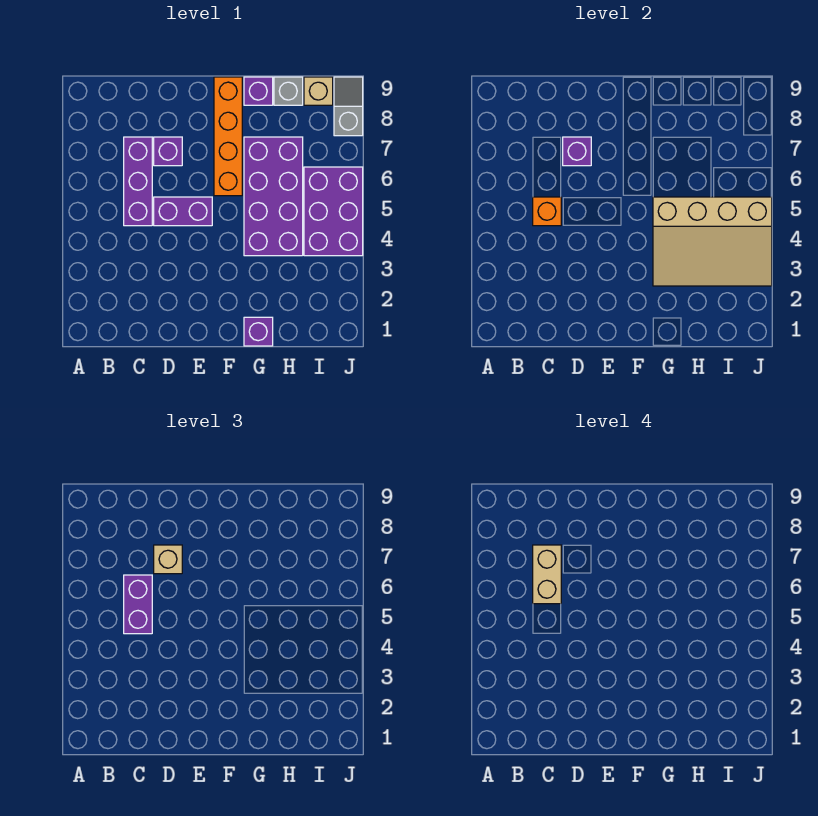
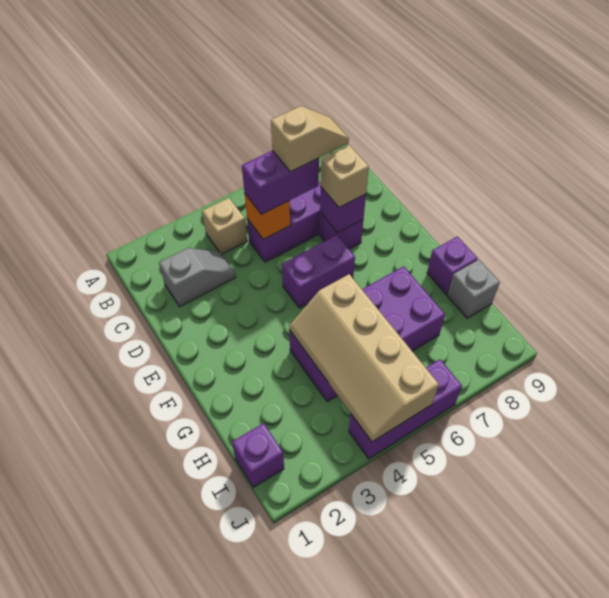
tan 1x2 brick [533,545,561,604] -> tan 1x2 slope [271,106,349,172]
purple 1x2 brick [154,197,212,226] -> purple 1x2 brick turned to [282,235,355,308]
orange 1x4 brick [214,77,242,196] -> none
purple 1x1 brick [244,317,273,346] -> purple 1x1 brick moved to [232,423,284,487]
tan 3x4 slope [653,197,772,286] -> tan 2x4 slope [289,274,439,442]
purple 2x3 brick [304,167,363,256] -> purple 1x3 brick [349,359,462,459]
tan 1x1 brick [304,77,333,105] -> tan 1x1 brick moved to [202,198,247,254]
grey 1x2 slope [334,77,363,136] -> grey 1x2 slope moved to [159,248,236,307]

